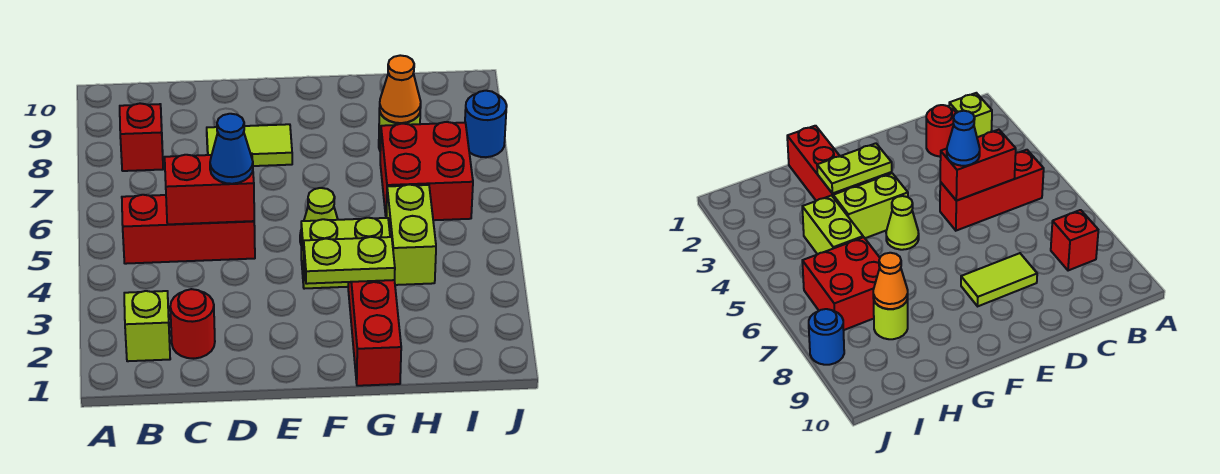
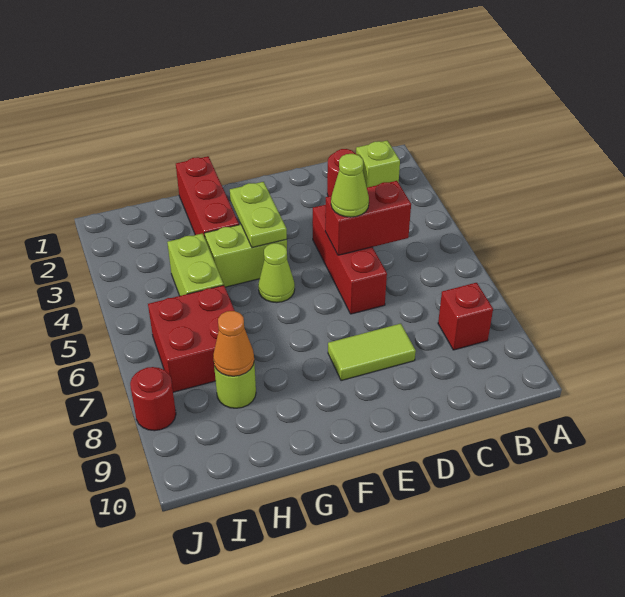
red 1x3 brick [122,195,255,264] -> red 1x3 brick turned to [313,205,387,314]
blue 1x1 cone [210,114,253,184] -> lime 1x1 cone [331,154,369,217]
lime 1x2 plate [304,237,395,284] -> lime 1x2 plate turned to [230,182,287,248]
blue 1x1 round brick [465,91,507,157] -> red 1x1 round brick [130,367,176,431]

